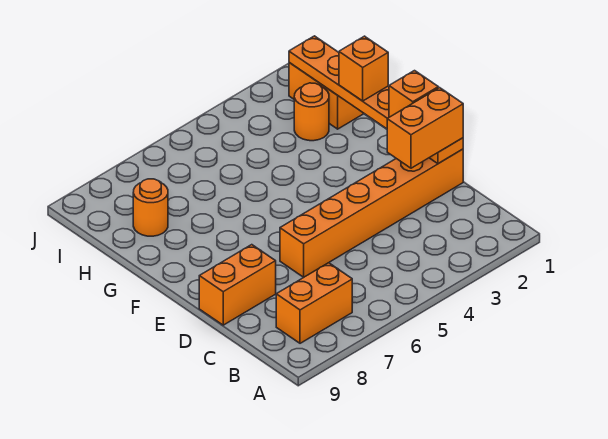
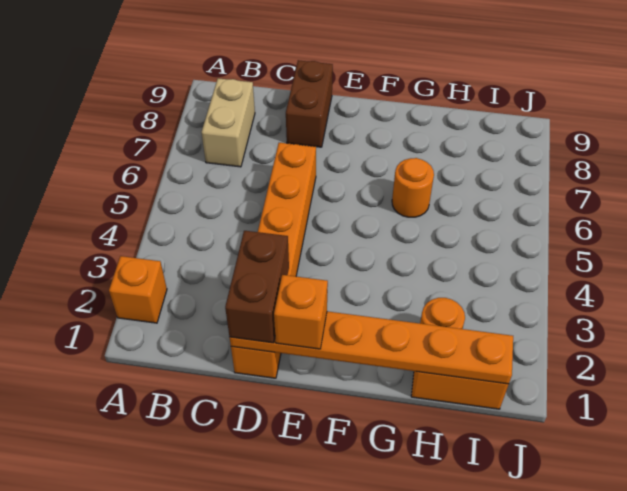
orange 1x2 brick [276,263,352,343] -> tan 1x2 brick [201,78,255,167]
orange 1x2 brick [387,88,463,168] -> brown 1x2 brick [225,231,289,343]
orange 1x2 brick [199,245,276,325] -> brown 1x2 brick [286,60,333,147]
orange 1x1 brick [339,36,388,101] -> orange 1x1 brick moved to [109,256,167,323]
orange 1x1 round brick [133,179,168,236] -> orange 1x1 round brick moved to [392,158,434,217]

